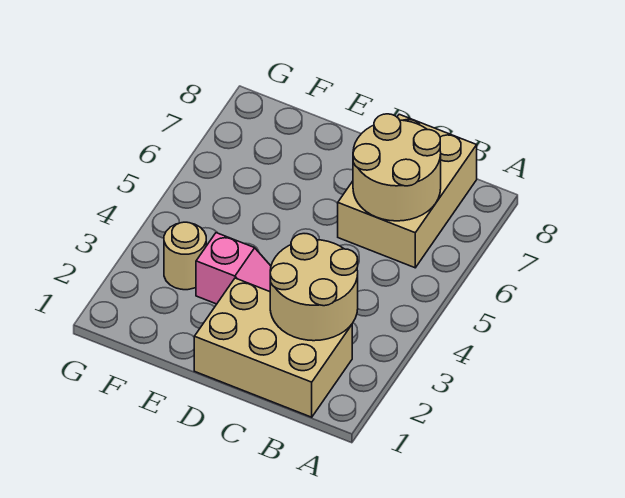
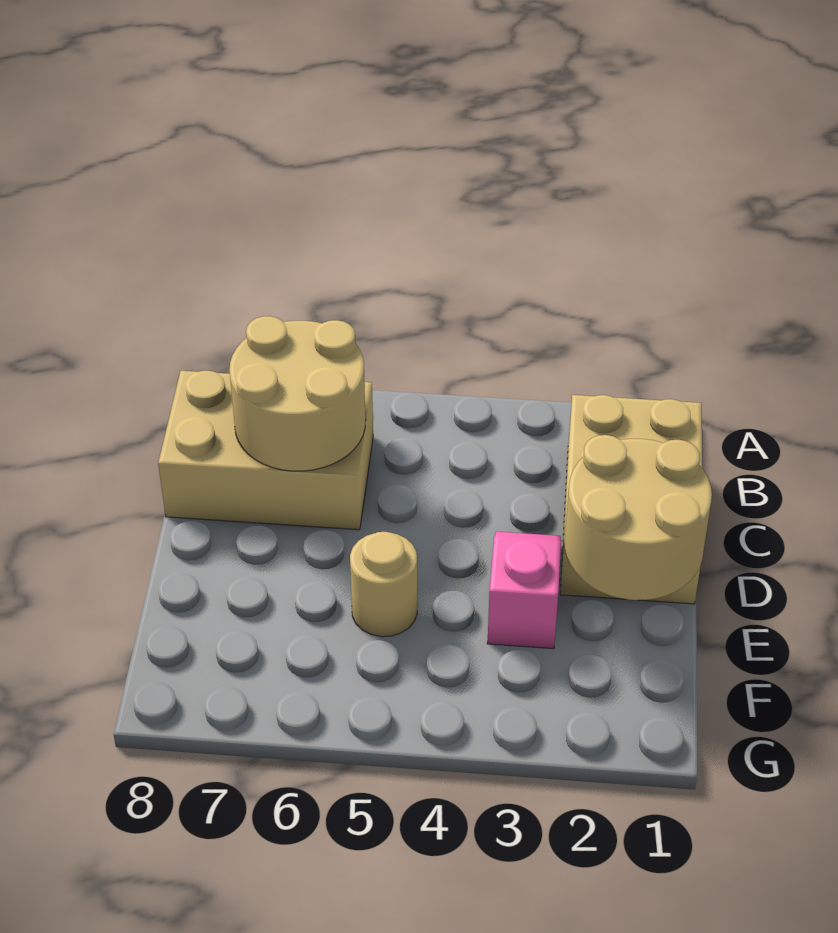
tan 2x2 round brick [270,234,358,341] -> tan 2x2 round brick moved to [565,435,712,600]
tan 1x1 round brick [164,222,206,290] -> tan 1x1 round brick moved to [350,532,417,637]

